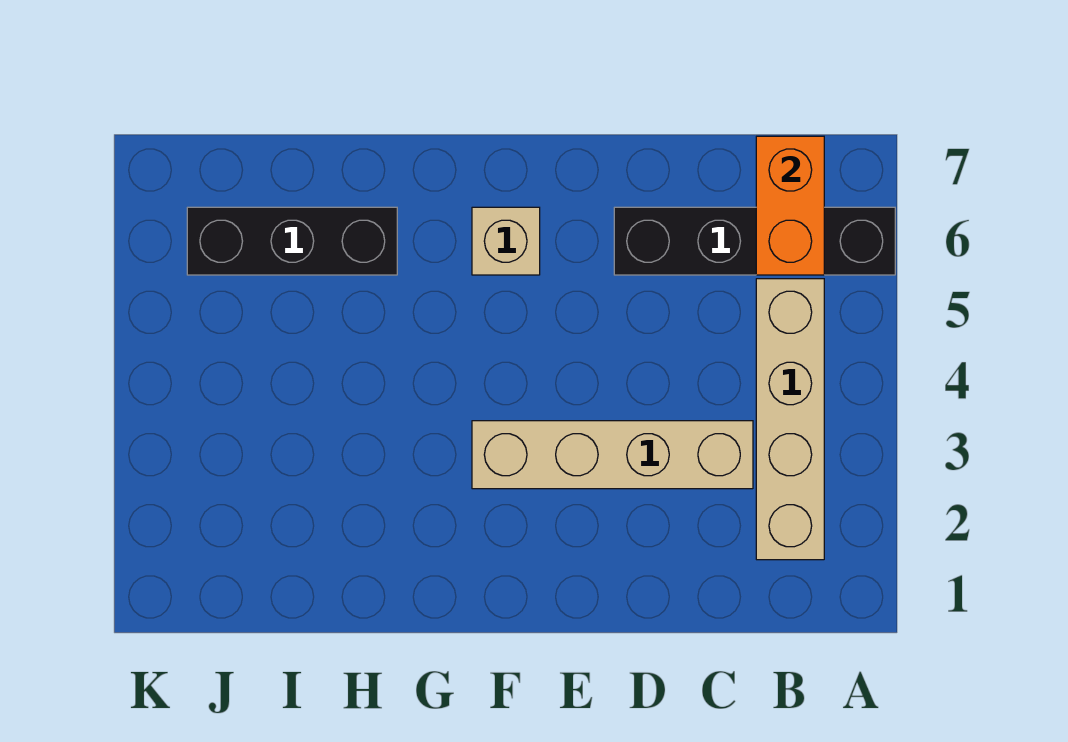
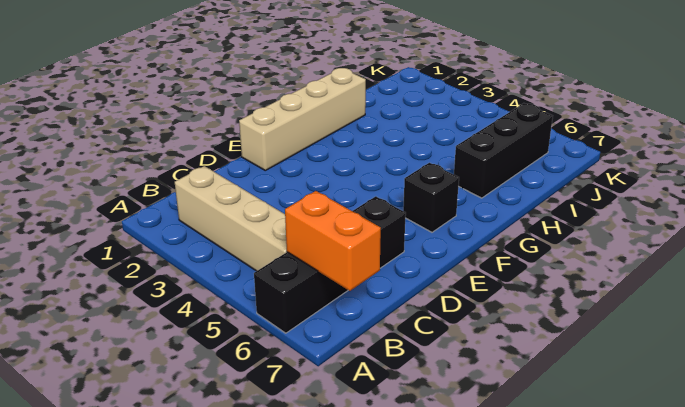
tan 1x4 brick [472,421,753,489] -> tan 1x4 brick moved to [239,68,366,170]
tan 1x1 brick [472,207,540,275] -> black 1x1 brick [403,163,459,232]

